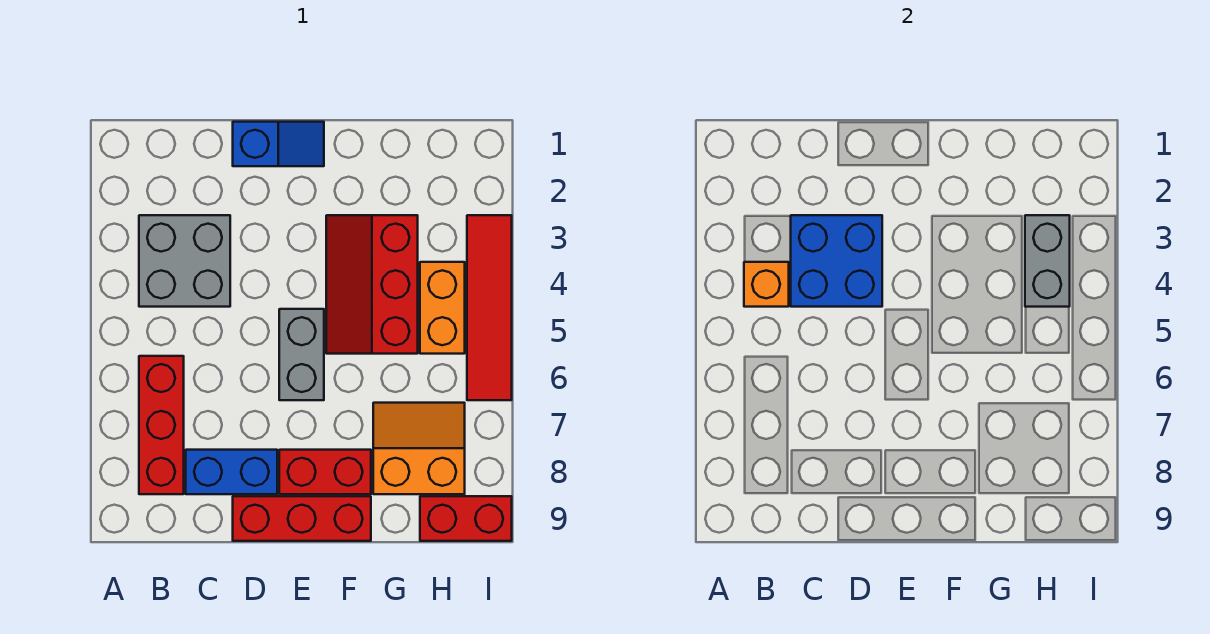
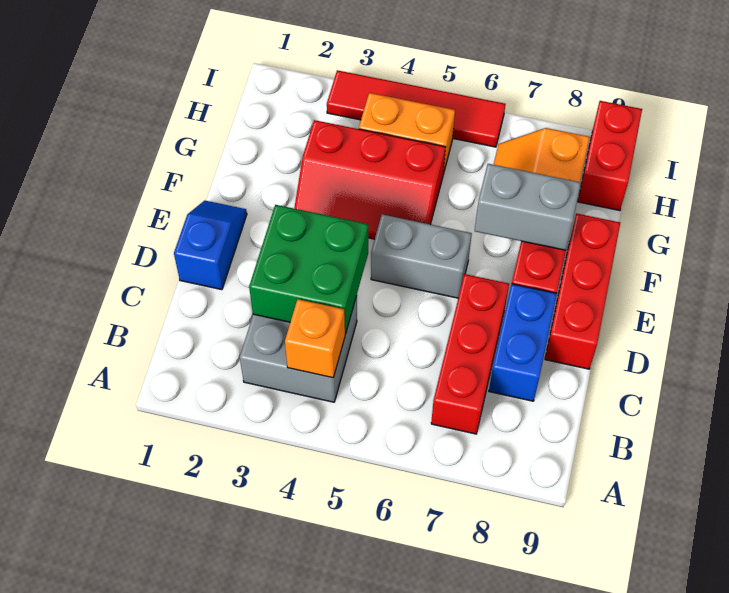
red 1x3 brick [139,356,184,494] -> red 1x3 brick turned to [431,274,509,434]
blue 2x2 brick [791,215,882,307] -> green 2x2 brick [249,205,368,334]
grey 1x2 brick [1025,215,1070,307] -> grey 1x2 brick moved to [475,164,581,250]

